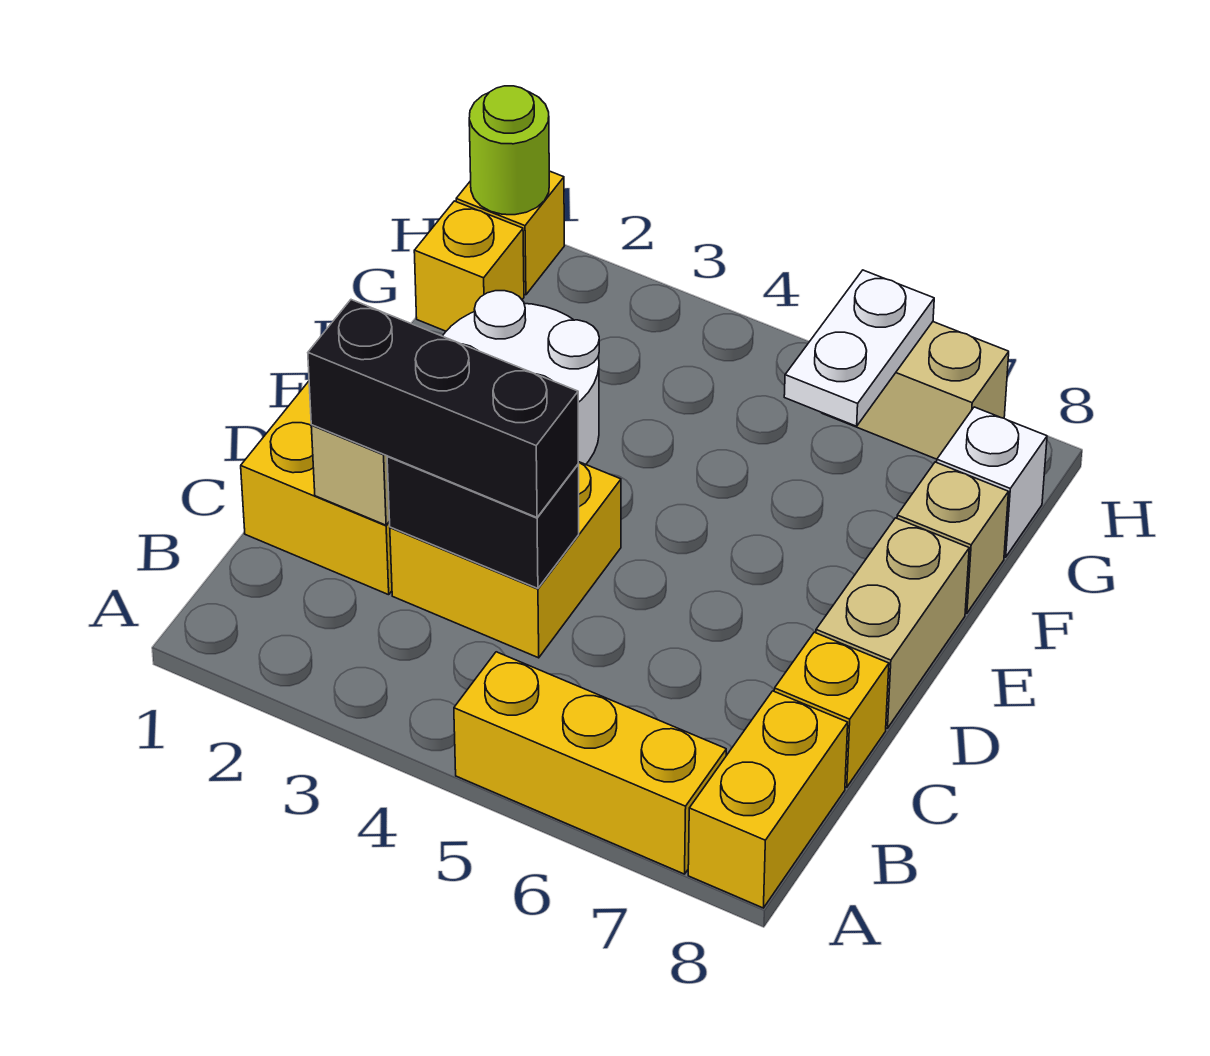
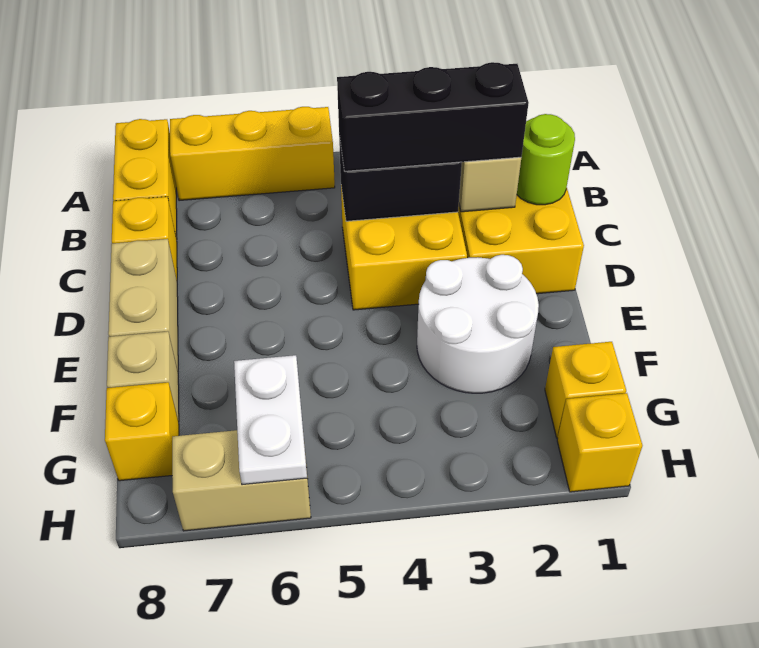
white 1x1 brick [937,407,1047,557] -> yellow 1x1 brick [105,382,179,481]
lime 1x1 round brick [469,86,549,215] -> lime 1x1 round brick moved to [517,114,575,205]

